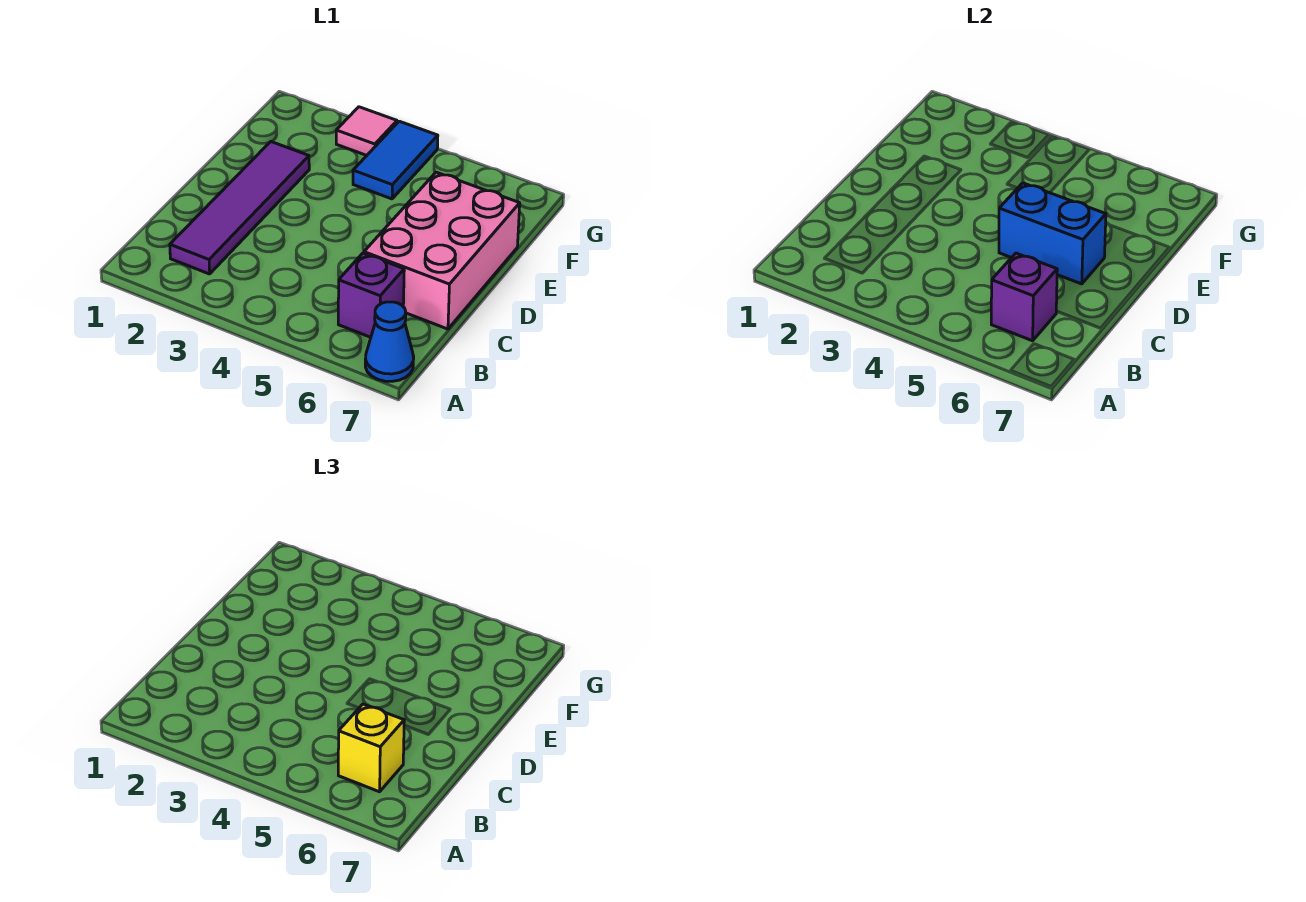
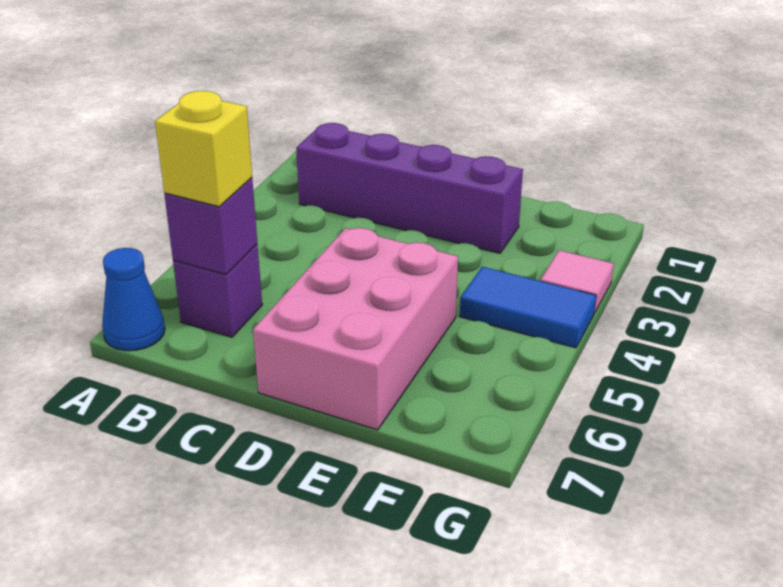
purple 1x4 tile [170,142,309,274] -> purple 1x4 brick [296,123,523,253]
pink 2x3 brick [364,172,520,329] -> pink 2x3 brick turned to [253,228,458,430]
blue 1x2 brick [999,183,1106,284] -> none

